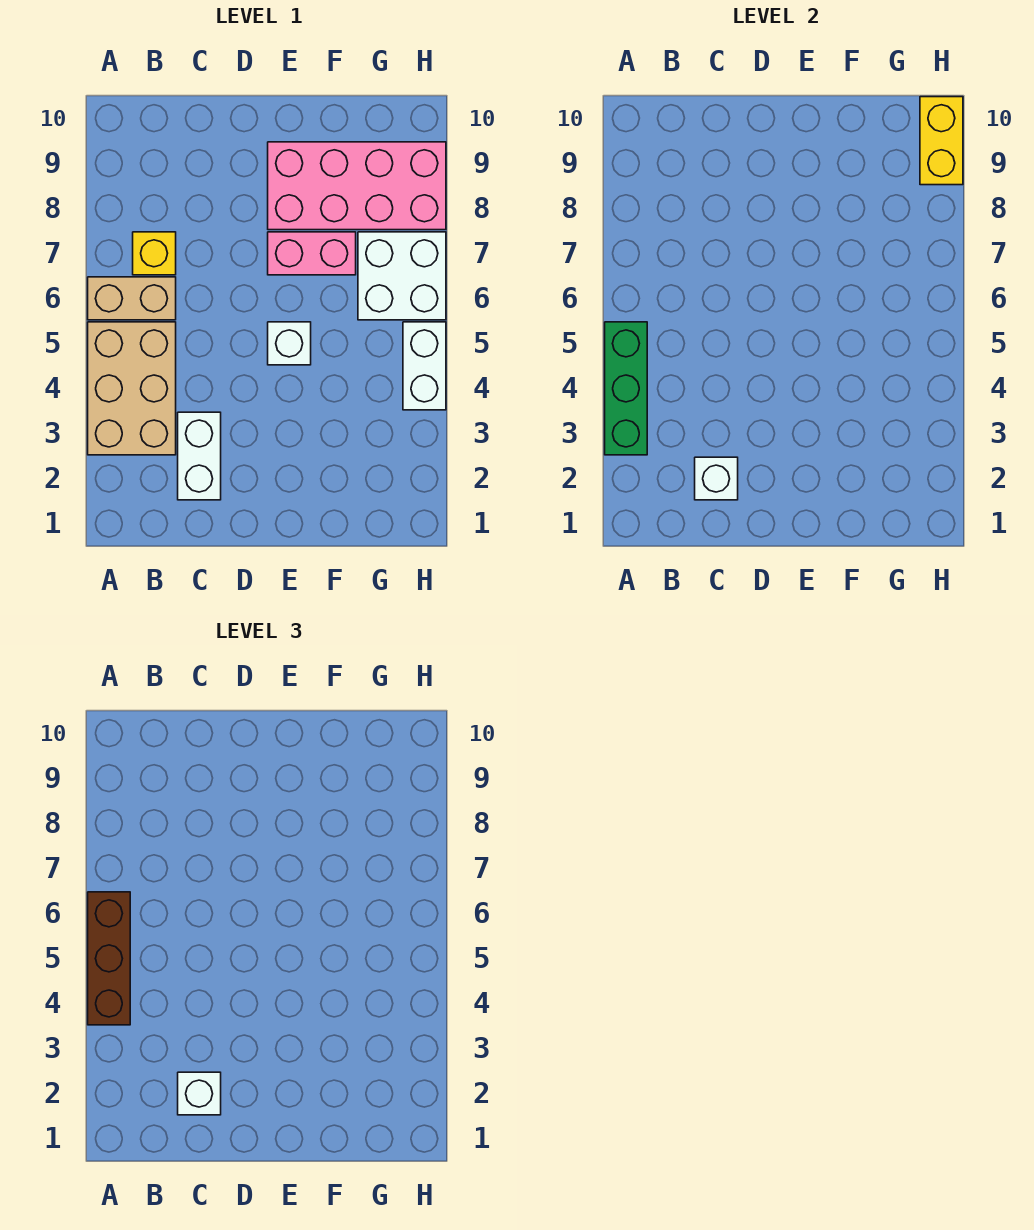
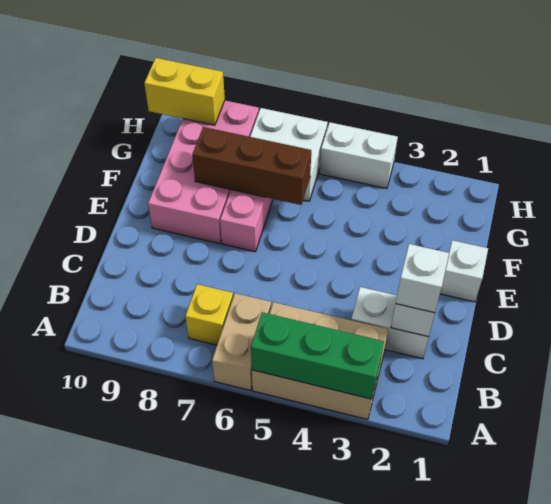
brown 1x3 brick [88,892,130,1025] -> brown 1x3 brick moved to [192,127,311,205]
white 1x1 brick [268,322,311,365] -> white 1x1 brick moved to [440,240,488,302]

